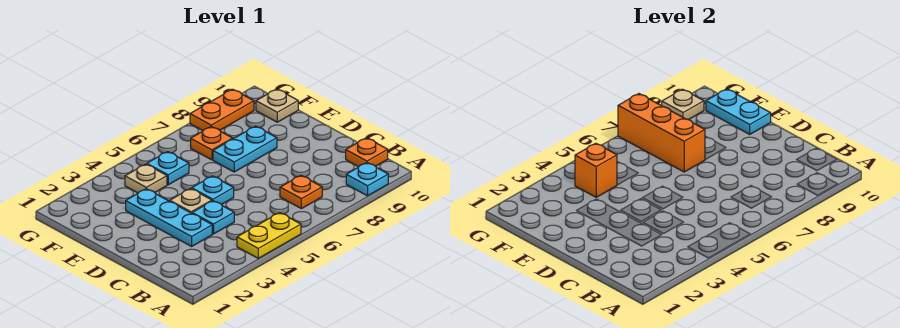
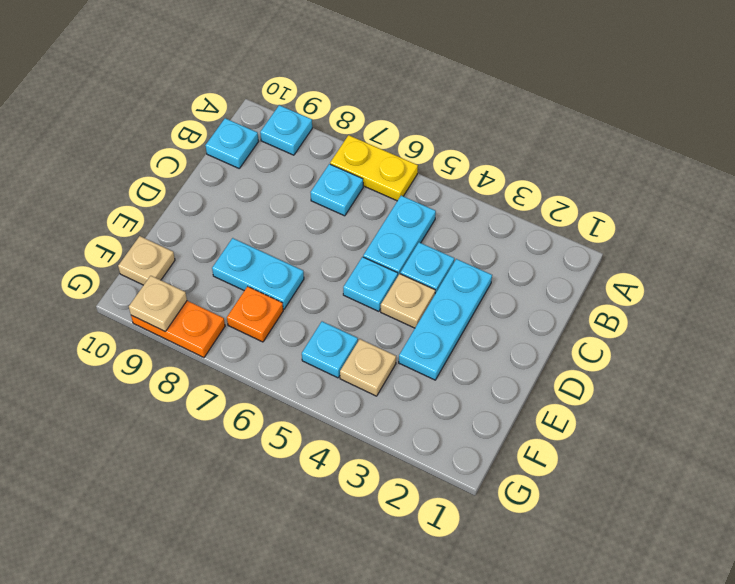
yellow 1x2 plate [237,213,301,258] -> yellow 1x2 plate moved to [330,135,418,201]
orange 1x1 plate [280,175,322,209] -> cyan 1x1 plate [310,164,363,216]
orange 1x1 plate [346,138,388,167] -> cyan 1x1 plate [205,118,259,168]
orange 1x3 brick [618,94,705,172] -> none
cyan 1x2 plate [706,89,771,134] -> cyan 1x2 plate moved to [363,196,436,275]
orange 1x1 brick [575,143,617,197] -> none

